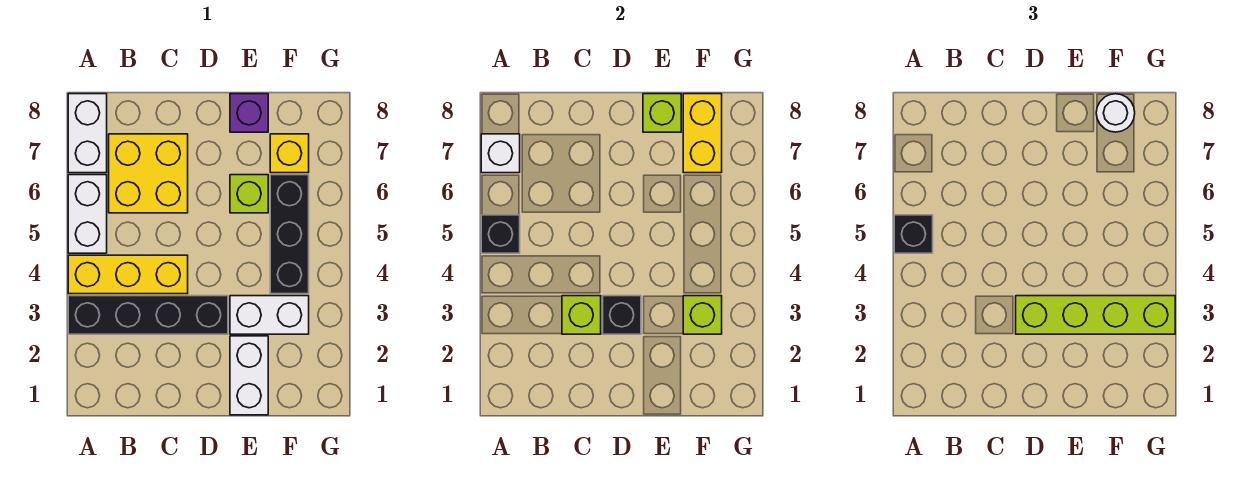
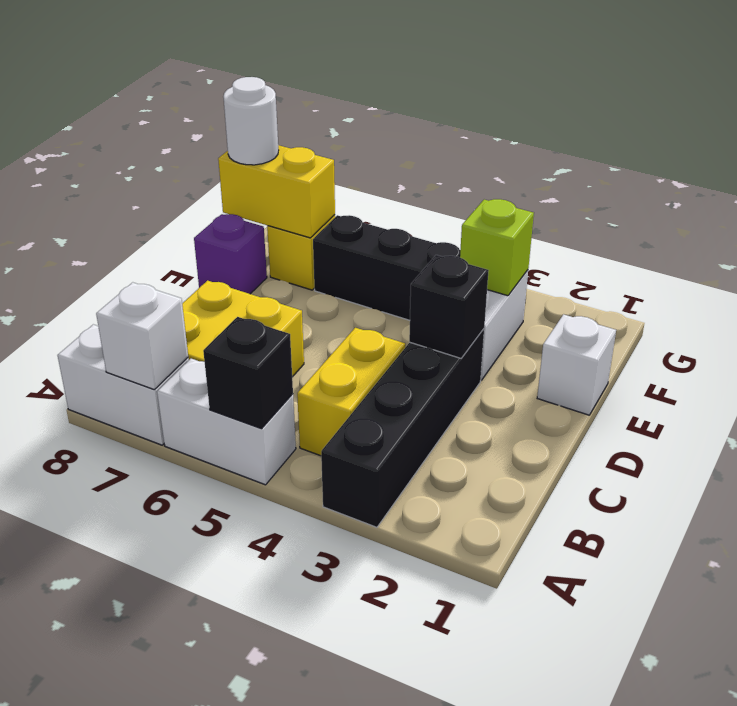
yellow 1x3 brick [68,255,188,294] -> yellow 1x2 brick [297,328,405,456]
black 1x1 brick [894,215,933,253] -> none
lime 1x1 brick [562,296,601,334] -> none
lime 1x4 brick [1016,296,1175,334] -> none
white 1x2 brick [230,336,268,415] -> white 1x1 brick [537,314,616,415]
lime 1x1 brick [230,175,268,213] -> none
lime 1x1 brick [643,94,681,132] -> none

